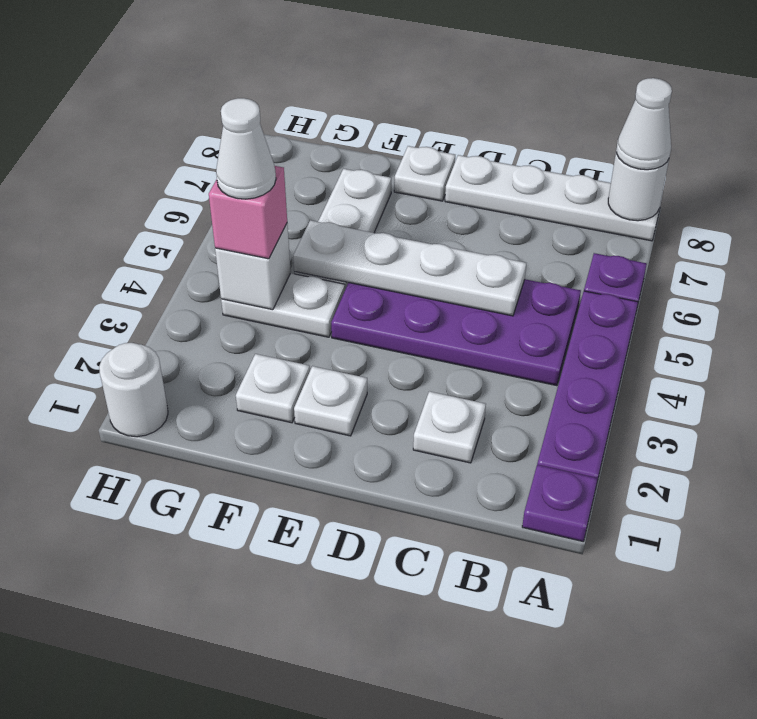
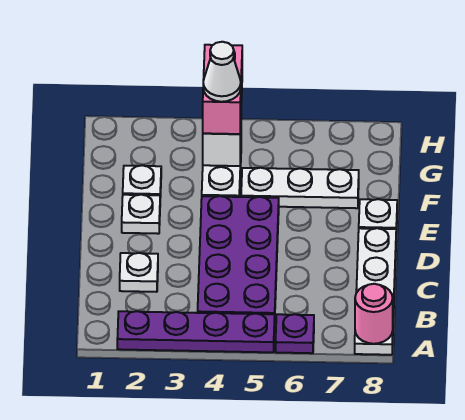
purple 1x1 plate [522,465,597,541] -> none
white 1x1 round brick [608,149,669,221] -> pink 1x1 round brick [355,284,393,344]
white 1x1 cone [616,78,672,170] -> none
white 1x4 plate [293,220,526,316] -> none
pink 1x1 brick [209,166,287,259] -> pink 1x2 brick [203,45,242,134]
white 1x1 round brick [99,343,168,437] -> none

